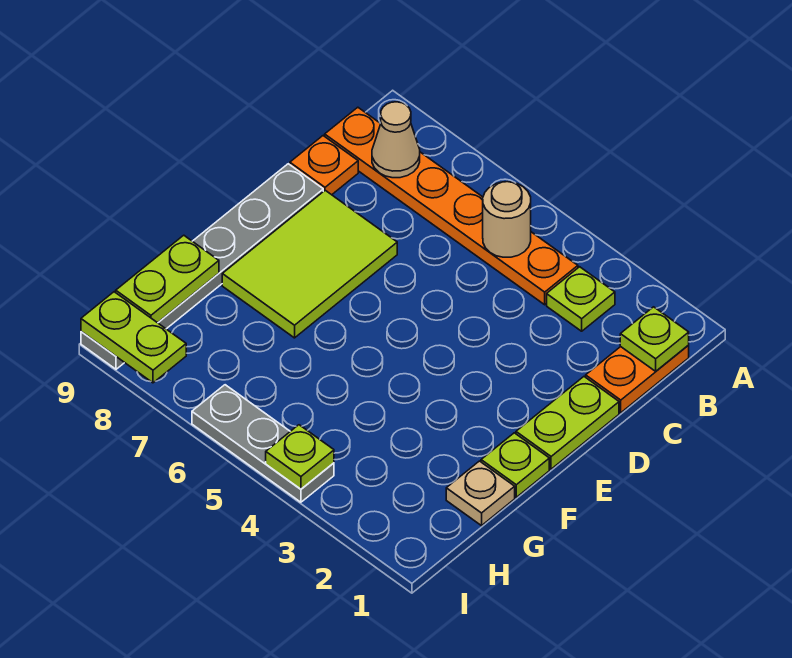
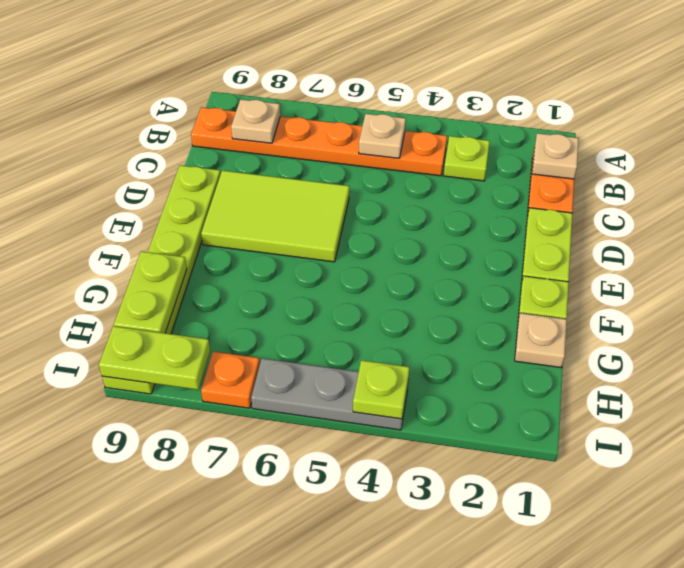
lime 1x1 plate [620,307,689,371] -> tan 1x1 plate [532,133,579,179]
tan 1x1 round brick [483,182,531,257] -> tan 1x1 plate [359,114,406,158]
tan 1x1 cone [372,102,420,178] -> tan 1x1 plate [231,99,280,143]
orange 1x1 plate [290,136,358,195] -> orange 1x1 plate moved to [201,352,260,408]
lime 2x3 tile [222,190,397,338] -> lime 2x3 tile turned to [201,171,349,262]
grey 1x6 plate [81,164,323,369] -> lime 1x6 plate [102,165,221,394]

